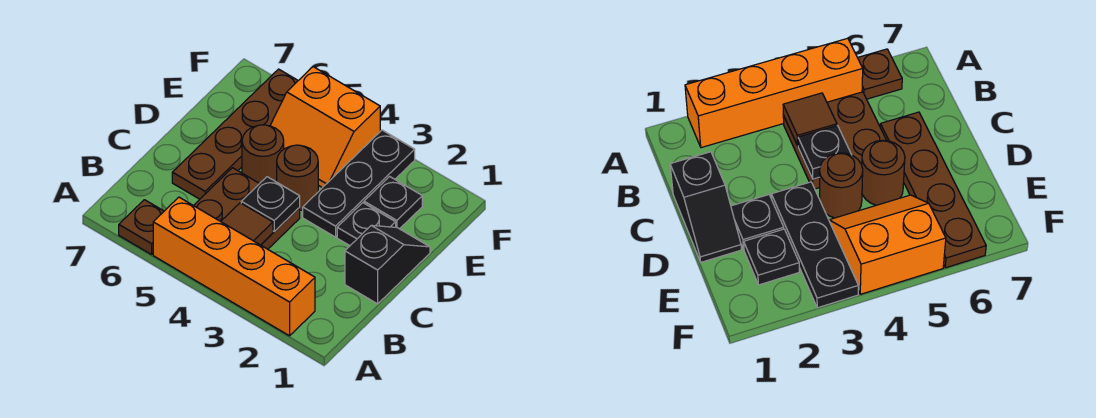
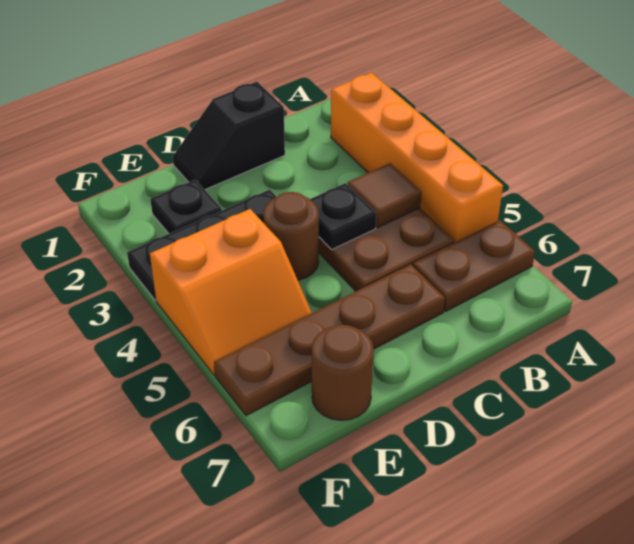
brown 1x1 plate [119,200,164,255] -> brown 1x2 plate [413,220,535,312]
black 1x1 plate [337,203,396,246] -> none
brown 1x1 round brick [242,125,284,184] -> brown 1x1 round brick moved to [312,325,374,420]
orange 2x2 slope [270,67,380,188] -> orange 2x2 slope turned to [150,209,312,375]

